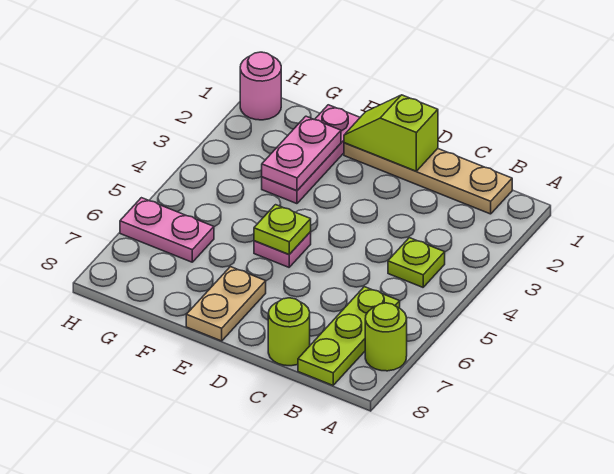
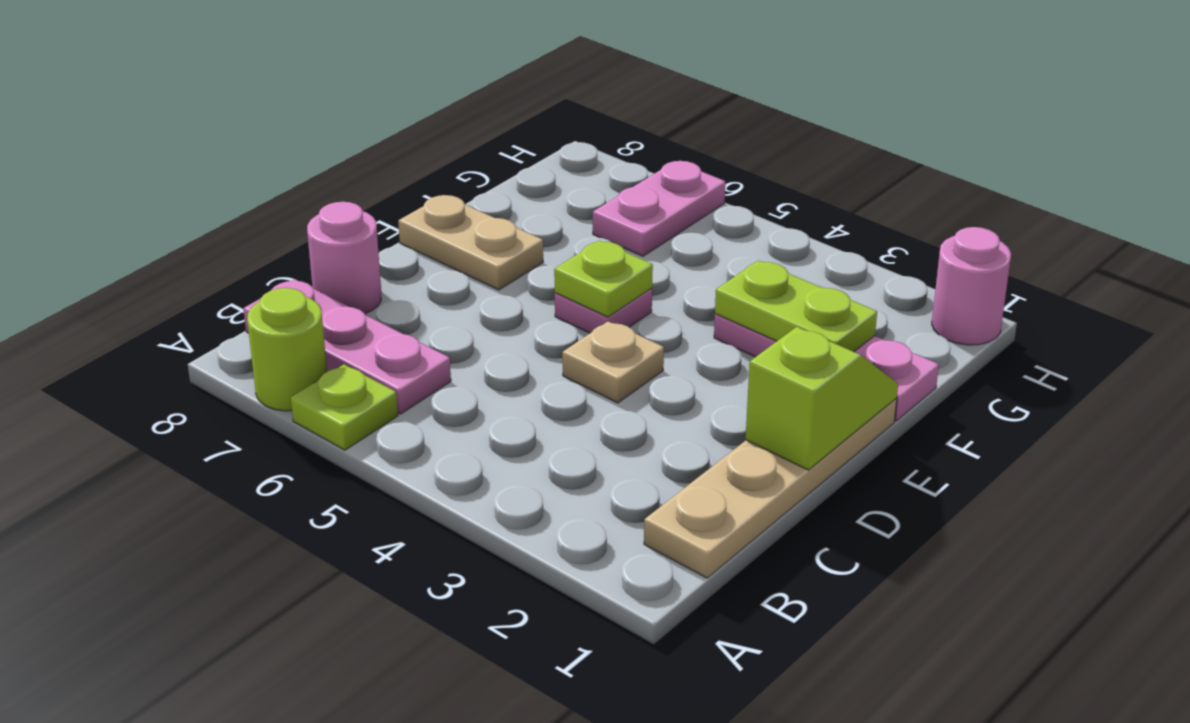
lime 1x1 plate [388,238,445,287] -> lime 1x1 plate moved to [291,364,398,450]
lime 1x3 plate [298,287,400,385] -> pink 1x3 plate [243,279,451,414]
lime 1x1 round brick [268,298,310,366] -> pink 1x1 round brick [307,202,381,314]
none -> tan 1x1 plate [562,321,664,403]
pink 1x2 plate [262,116,341,191] -> lime 1x2 plate [715,261,877,352]

